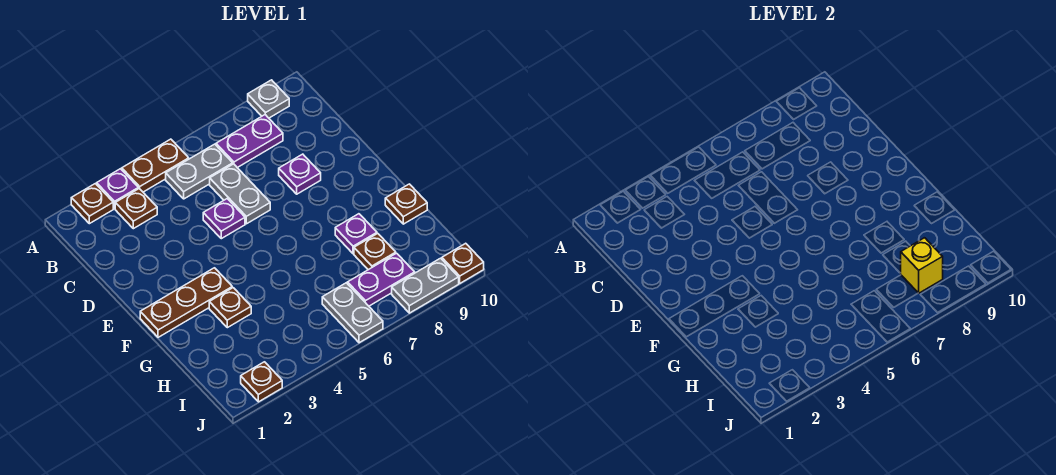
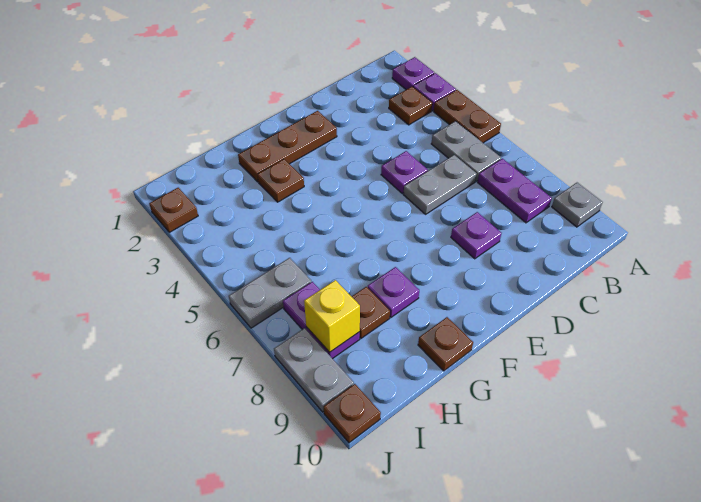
brown 1x1 plate [71,184,113,224] -> purple 1x1 plate [392,57,434,89]
brown 1x3 plate [140,268,232,337] -> brown 1x3 plate turned to [238,111,337,182]

